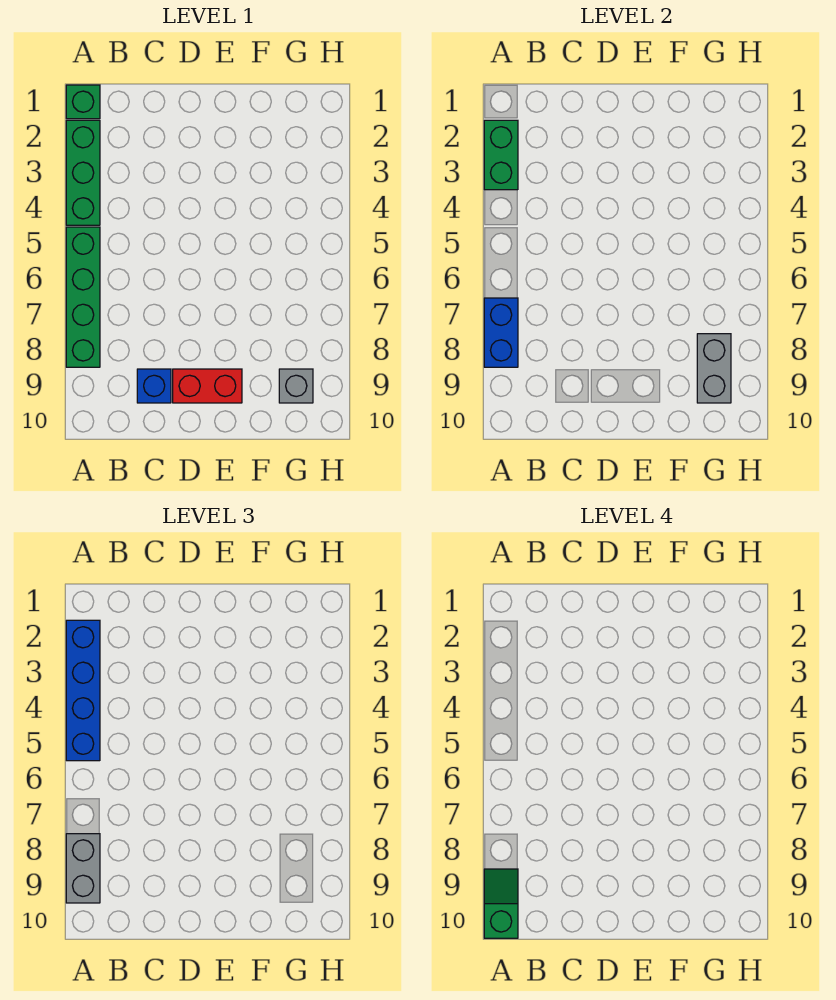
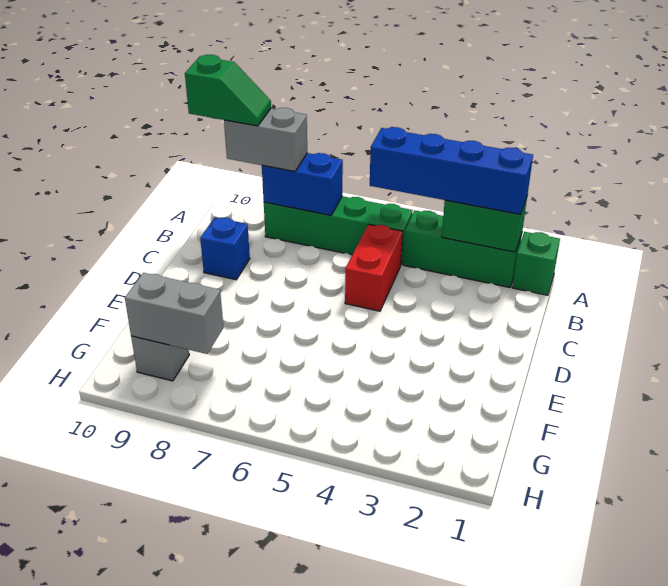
red 1x2 brick [173,369,242,403] -> red 1x2 brick moved to [345,224,403,311]

